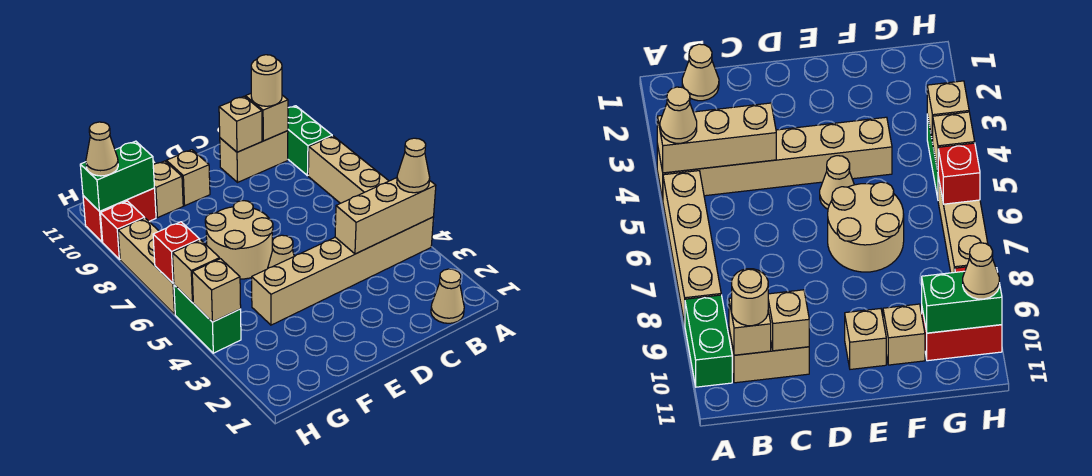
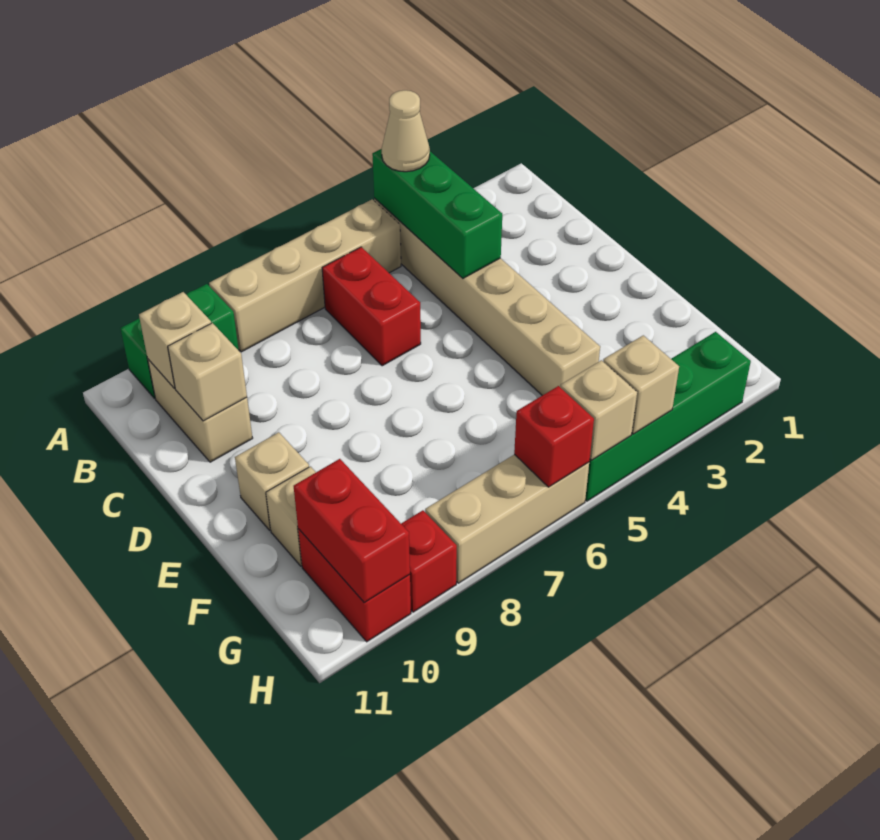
tan 1x3 brick [335,178,436,254] -> green 1x3 brick [372,149,502,278]
tan 1x1 cone [431,269,464,323] -> none
none -> red 1x2 brick [322,247,421,366]
tan 1x1 round brick [251,55,282,106] -> none
tan 1x1 cone [268,235,294,268] -> none
tan 2x2 round brick [205,201,273,279] -> none
green 1x2 brick [80,141,154,211] -> red 1x2 brick [294,459,410,603]
green 1x2 brick [174,285,241,353] -> green 1x4 brick [585,332,751,501]
tan 1x1 cone [86,122,118,176] -> none

